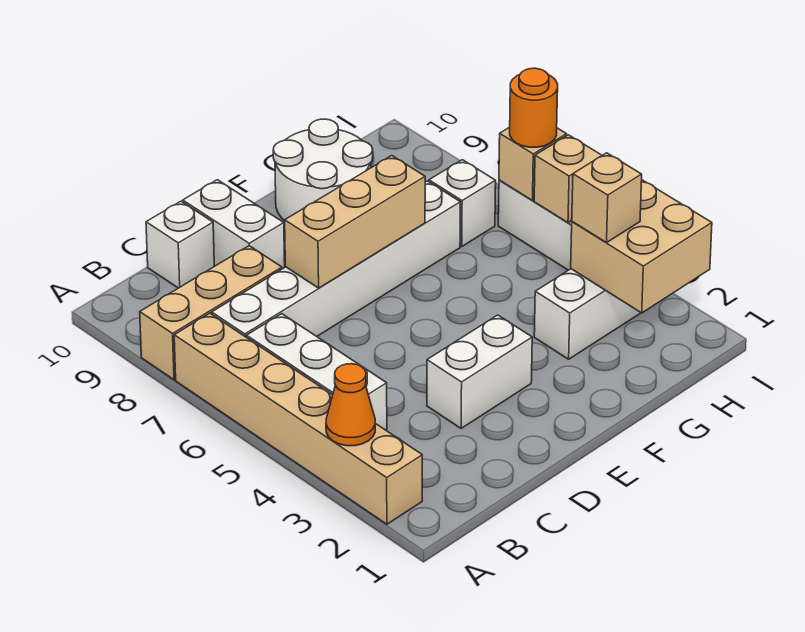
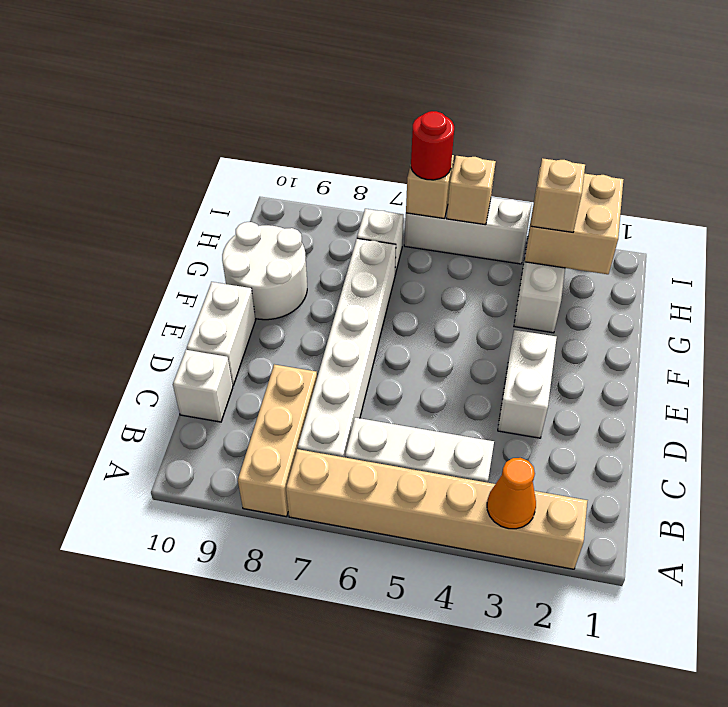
tan 1x3 brick [285,156,425,288] -> none
white 1x2 brick [183,180,285,269] -> white 1x2 brick turned to [187,282,256,386]
orange 1x1 round brick [510,68,558,147] -> red 1x1 round brick [411,111,454,180]

